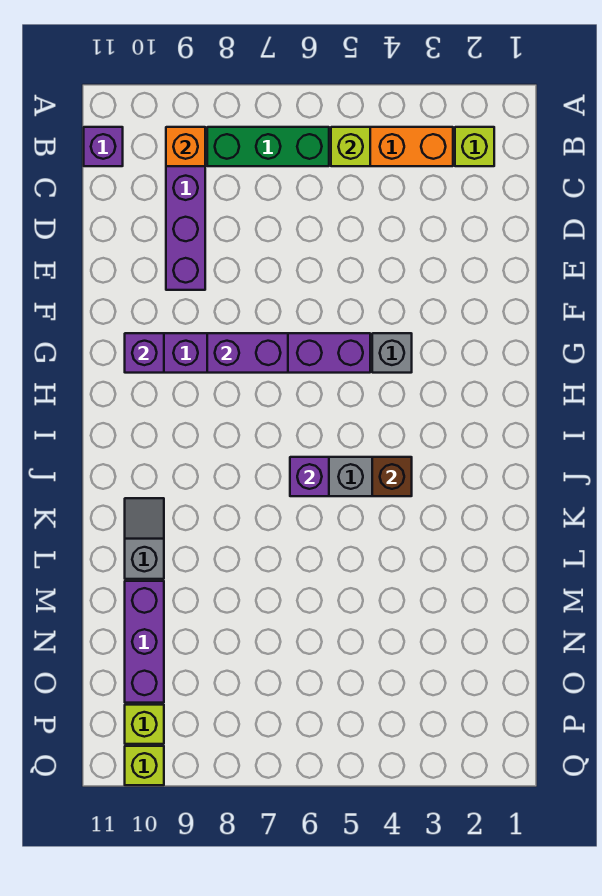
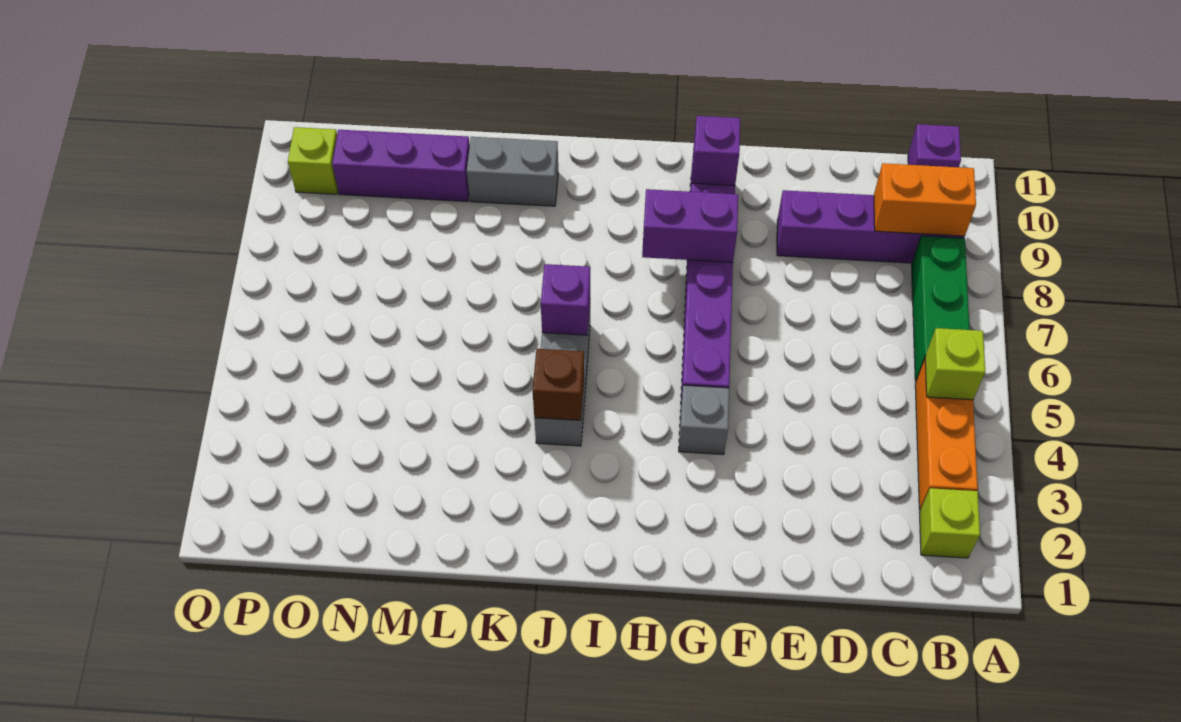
orange 1x1 brick [166,127,205,166] -> orange 1x2 brick [874,163,976,236]
purple 1x2 brick [207,333,288,373] -> purple 1x2 brick turned to [642,189,738,262]
grey 1x2 slope [125,498,164,579] -> grey 1x2 brick [467,137,558,206]
lime 1x1 brick [125,746,164,785] -> none

